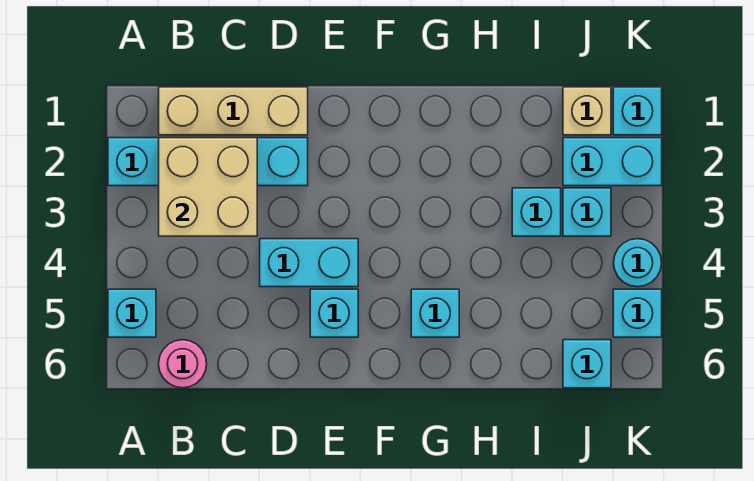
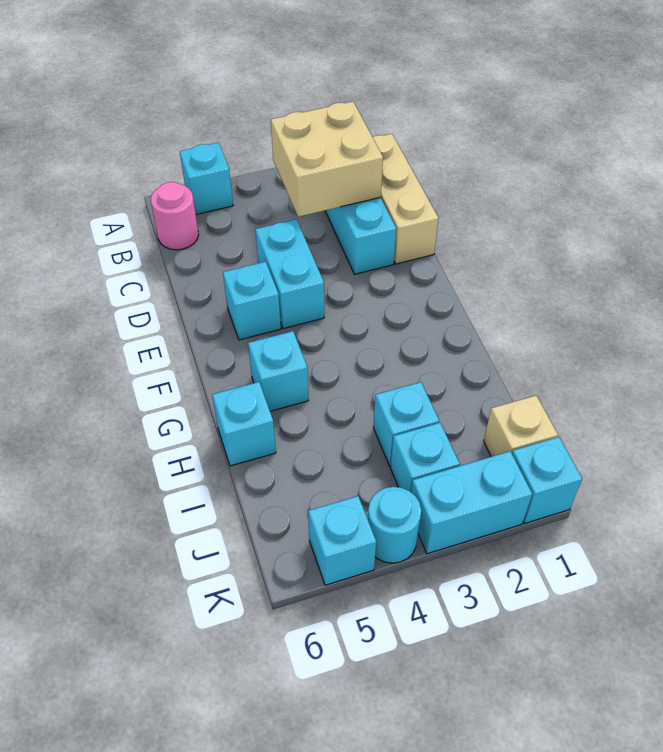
cyan 1x2 brick [563,138,662,186] -> cyan 1x2 brick turned to [411,451,532,554]
cyan 1x1 brick [563,340,611,388] -> cyan 1x1 brick moved to [212,382,276,466]

